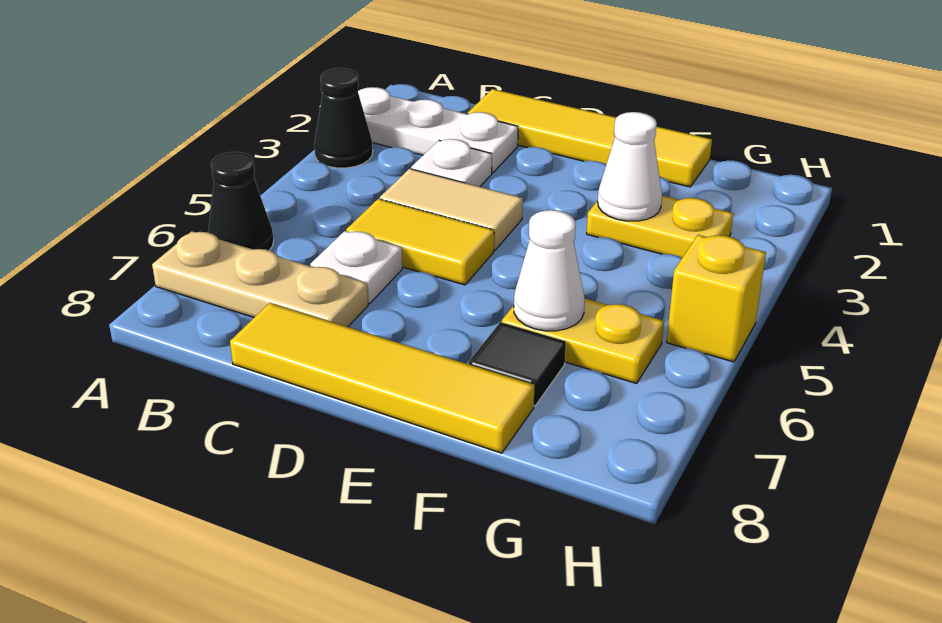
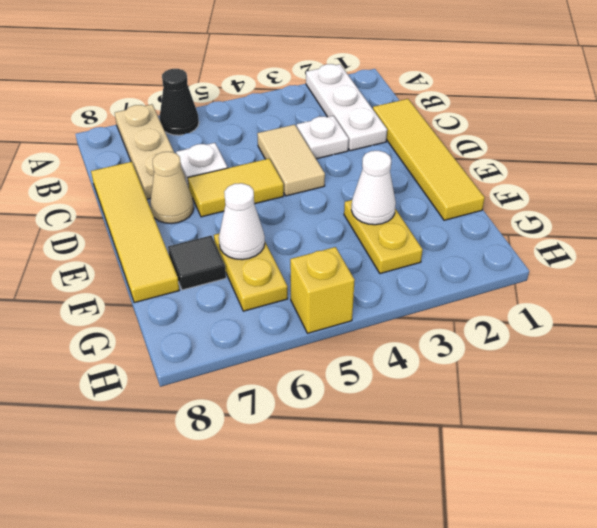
black 1x1 cone [314,68,373,168] -> none
yellow 1x2 tile [346,199,494,285] -> yellow 1x2 tile turned to [188,159,284,217]
none -> tan 1x1 cone [150,152,194,224]

